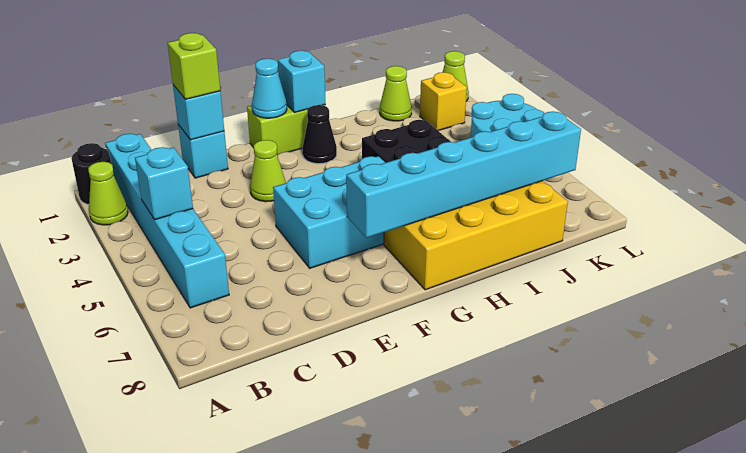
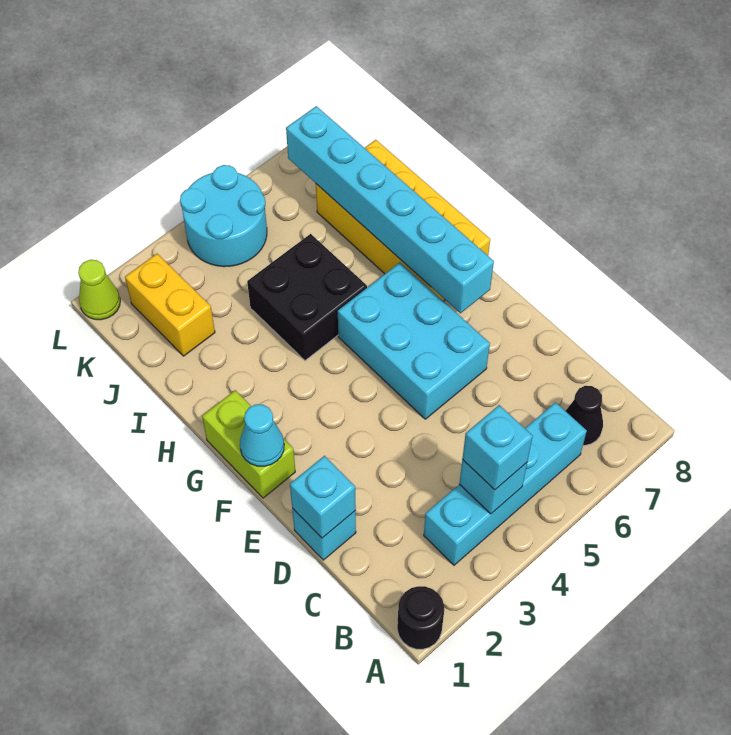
lime 1x1 cone [88,162,128,225] -> none
cyan 1x6 brick [105,134,229,308] -> cyan 1x4 brick [424,402,587,565]
lime 1x1 brick [168,33,220,99] -> none
lime 1x1 cone [250,140,286,202] -> none
cyan 1x1 brick [278,51,326,113] -> cyan 1x1 brick moved to [462,405,533,490]
black 1x1 cone [303,105,337,164] -> black 1x1 cone moved to [566,386,603,445]
lime 1x1 cone [380,66,412,121] -> none
yellow 1x1 brick [420,72,467,131] -> yellow 1x2 brick [125,254,215,356]

